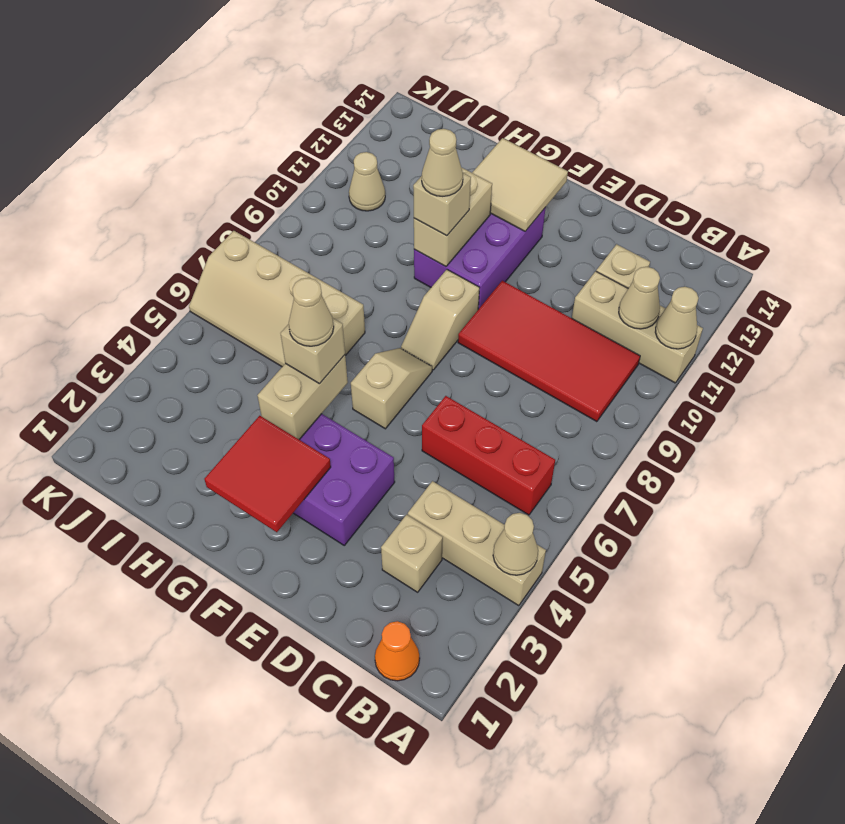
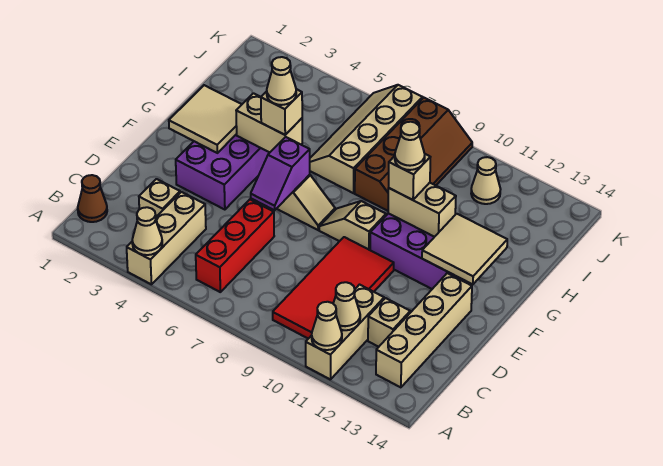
orange 1x1 cone [375,621,420,681] -> brown 1x1 cone [78,175,107,222]
none -> tan 1x4 brick [376,273,472,387]
none -> purple 1x2 slope [251,137,310,210]
red 2x2 tile [204,416,331,532] -> tan 2x2 tile [169,85,242,153]
none -> brown 2x4 slope [355,98,472,211]

